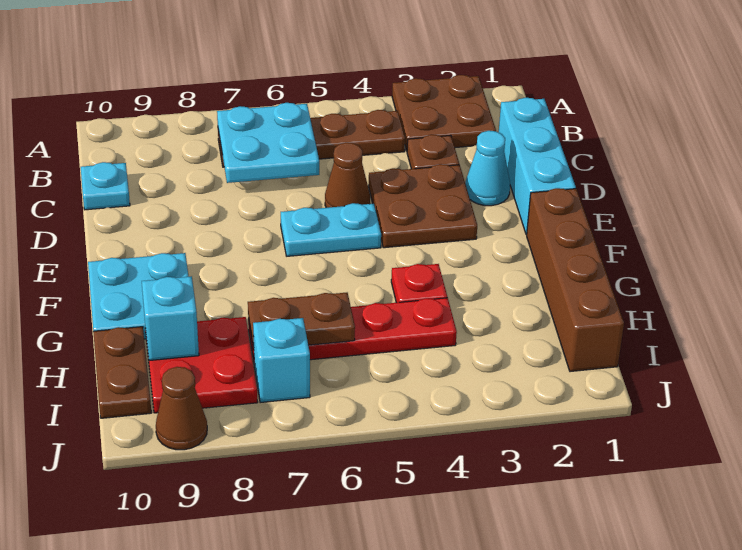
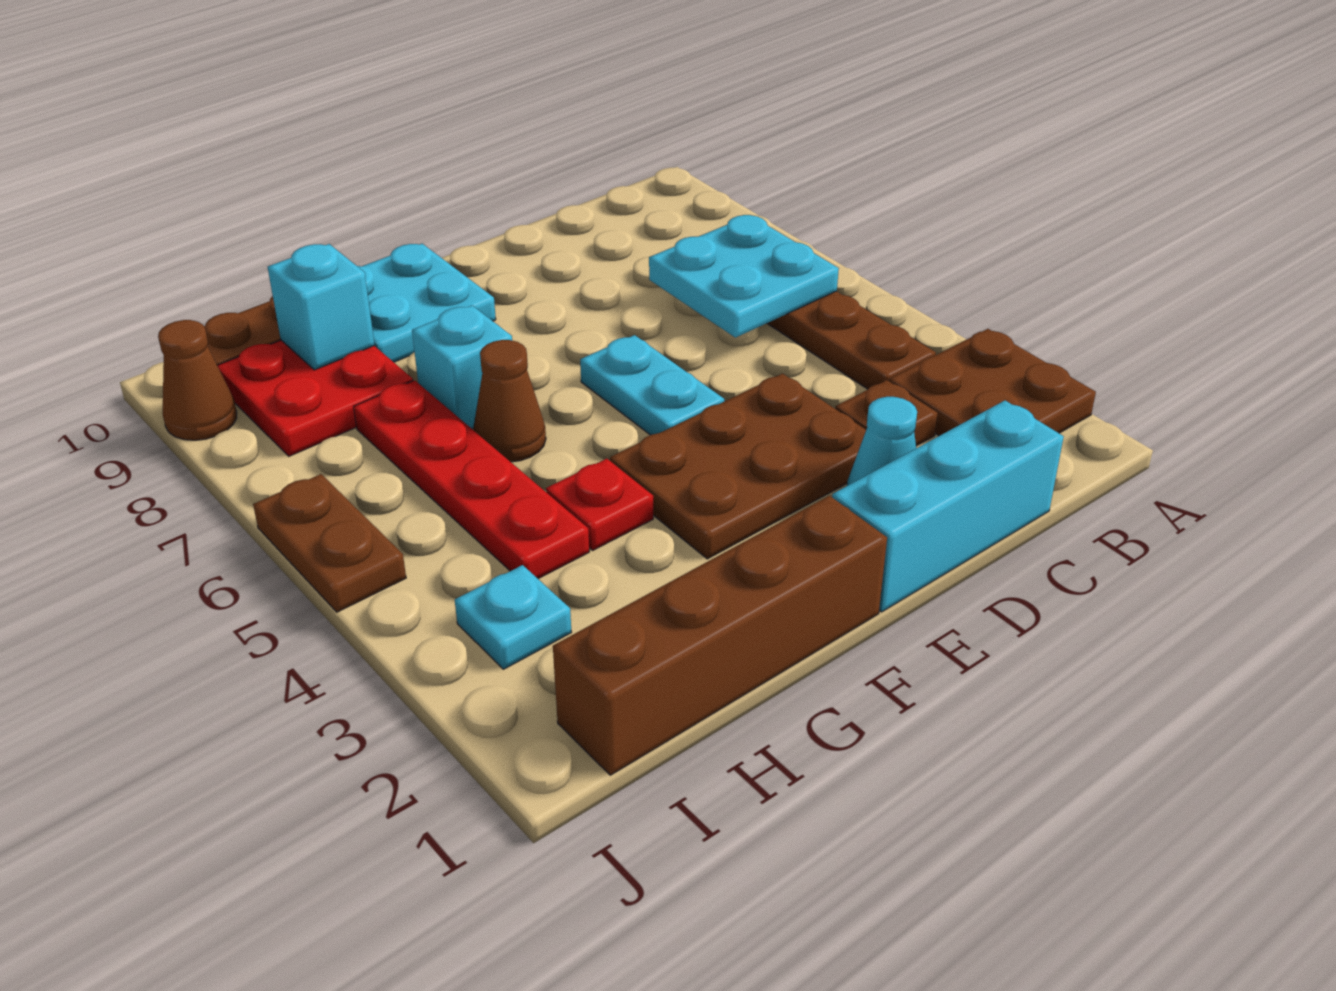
cyan 1x1 plate [81,162,130,210] -> cyan 1x1 plate moved to [455,565,571,669]
brown 2x2 plate [369,164,477,248] -> brown 2x3 plate [610,374,866,559]
brown 1x1 cone [325,143,370,208] -> brown 1x1 cone moved to [473,340,546,462]
brown 1x2 plate [248,293,355,349] -> brown 1x2 plate moved to [253,474,406,612]
cyan 1x1 brick [253,318,310,403] -> cyan 1x1 brick moved to [412,305,512,429]

